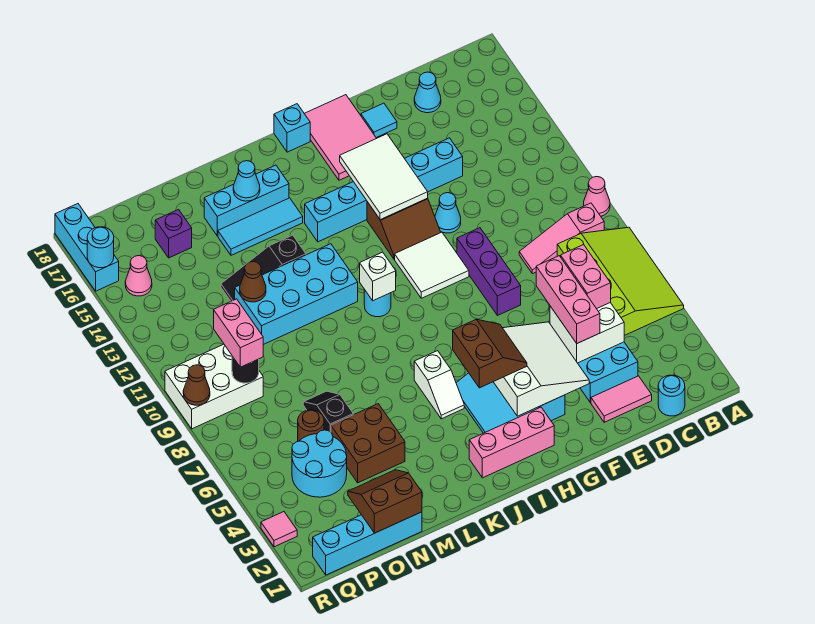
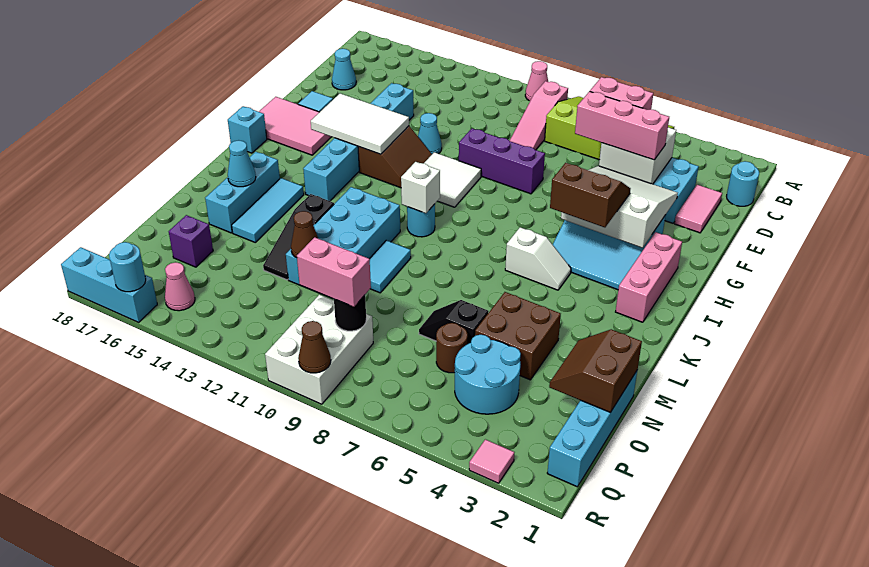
none -> cyan 1x2 tile [370,240,411,293]

